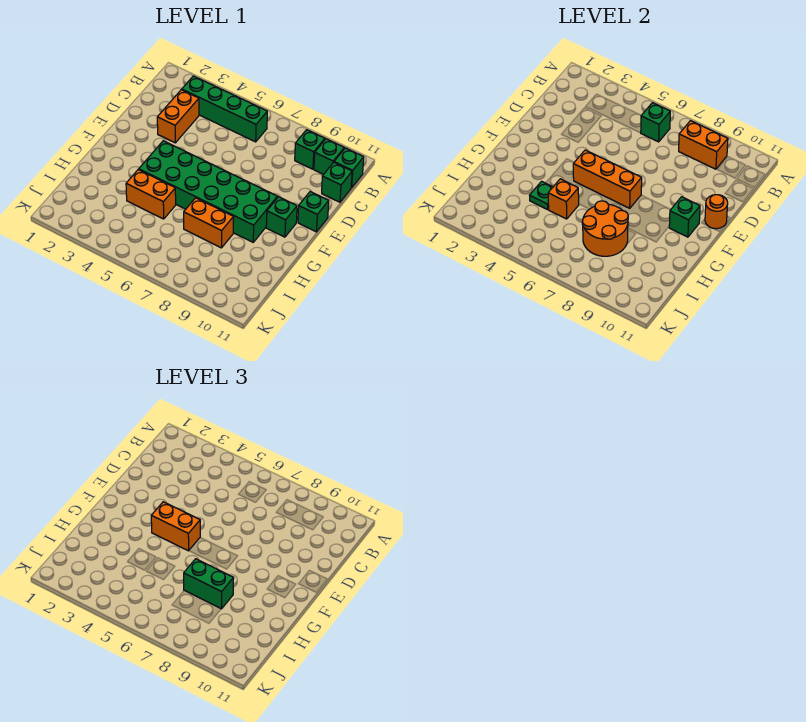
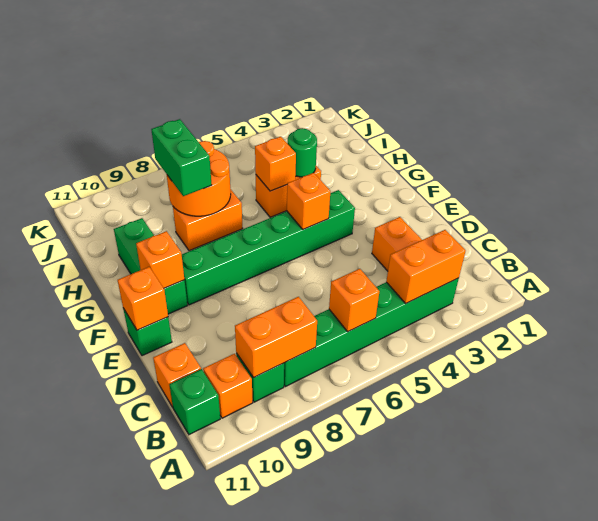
green 1x4 brick [182,76,267,142] -> green 1x6 brick [284,278,459,387]
green 1x1 brick [641,103,670,142] -> orange 1x1 brick [329,269,379,332]
green 1x1 brick [314,139,344,175] -> orange 1x1 brick [203,354,253,418]
green 1x1 brick [322,162,352,202] -> orange 1x1 brick [153,343,201,407]
orange 1x1 round brick [705,195,728,229] -> orange 1x1 brick [118,267,168,330]
green 2x6 brick [139,141,277,242] -> green 1x6 brick [182,190,355,305]
orange 1x2 brick [151,502,200,551] -> orange 1x2 brick moved to [386,230,465,304]
orange 1x3 brick [573,150,642,208] -> orange 1x1 brick [287,173,330,229]
green 1x1 brick [266,197,297,237] -> green 1x3 brick [114,218,187,314]
green 1x1 brick [669,197,700,237] -> orange 1x1 brick [136,231,184,288]
green 1x1 plate [530,181,553,210] -> green 1x1 round brick [287,128,317,177]
green 1x2 brick [184,559,234,609] -> green 1x2 brick turned to [151,119,211,196]

